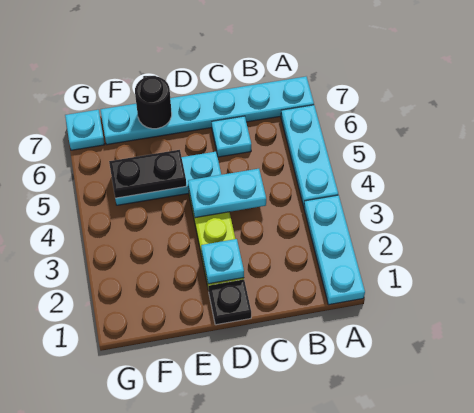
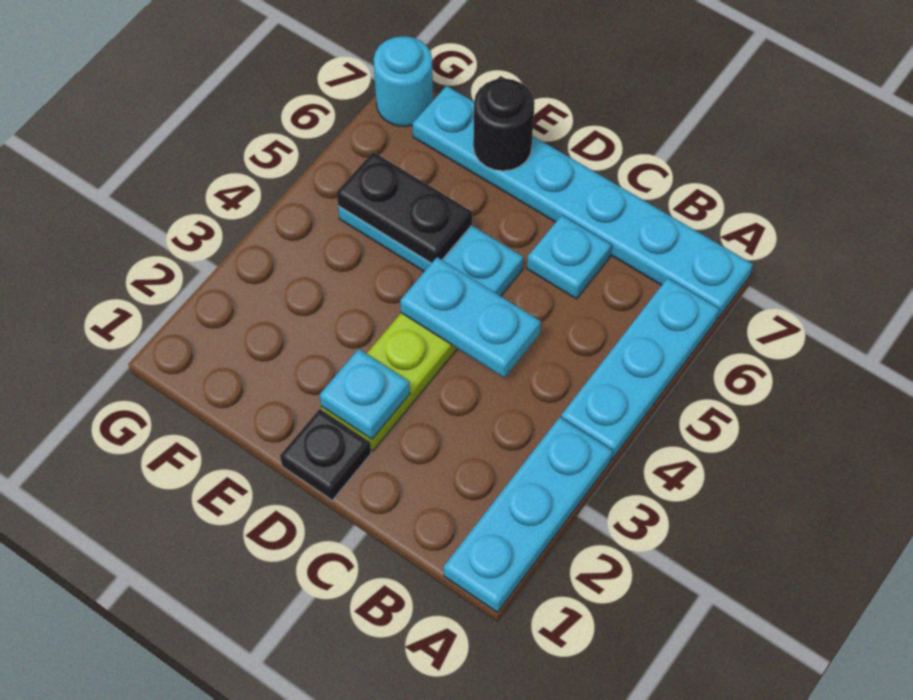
cyan 1x1 plate [65,110,105,150] -> cyan 1x1 round brick [374,36,433,127]

